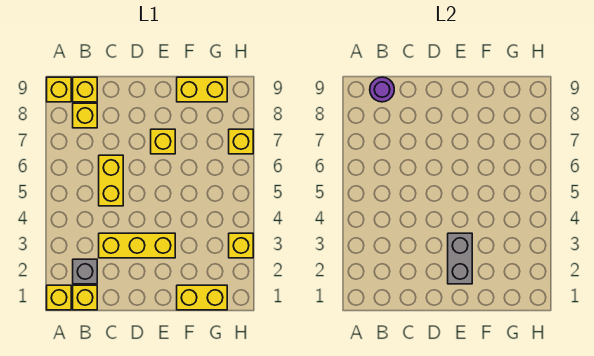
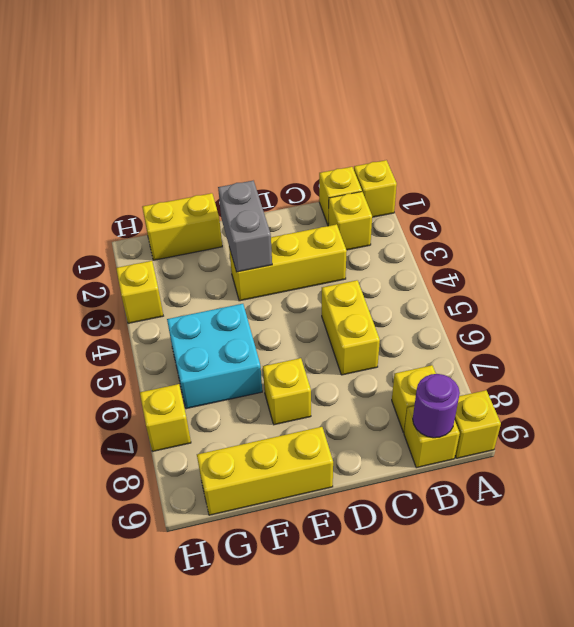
grey 1x1 brick [73,259,97,284] -> yellow 1x1 brick [328,192,372,250]
none -> cyan 2x2 brick [167,304,262,409]
yellow 1x2 brick [177,77,227,102] -> yellow 1x3 brick [197,427,333,515]

